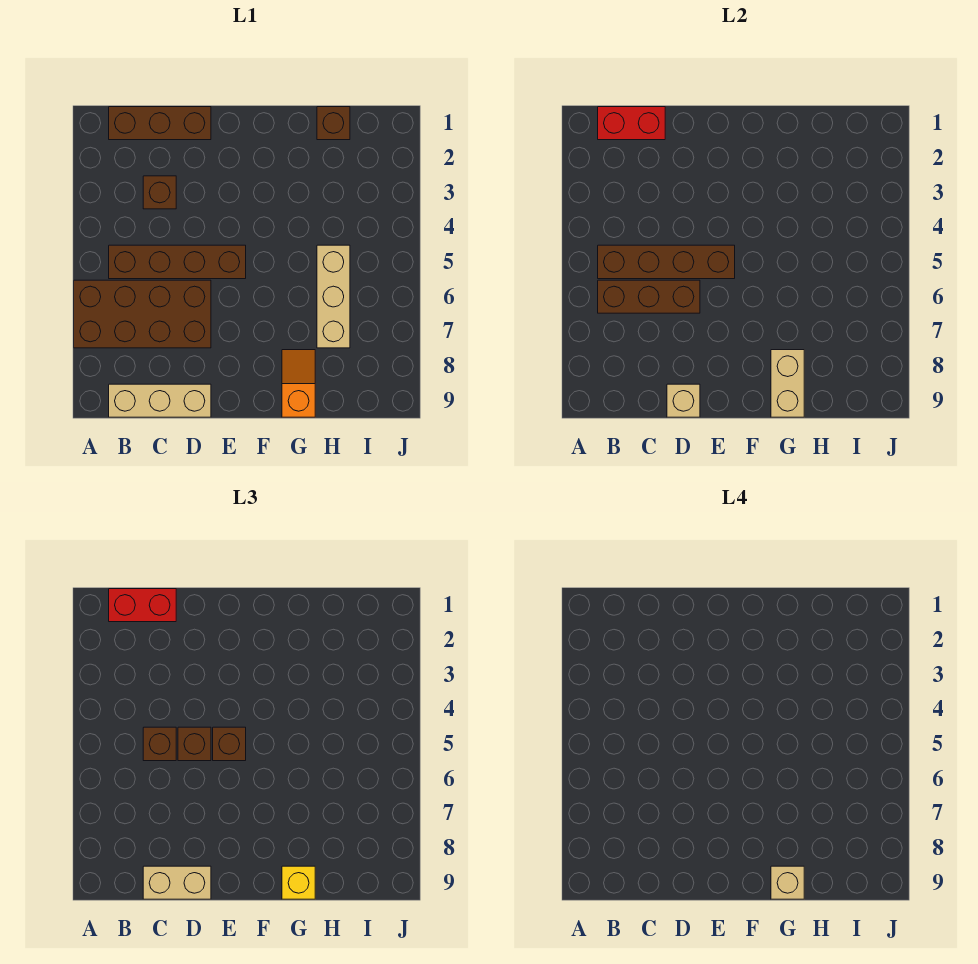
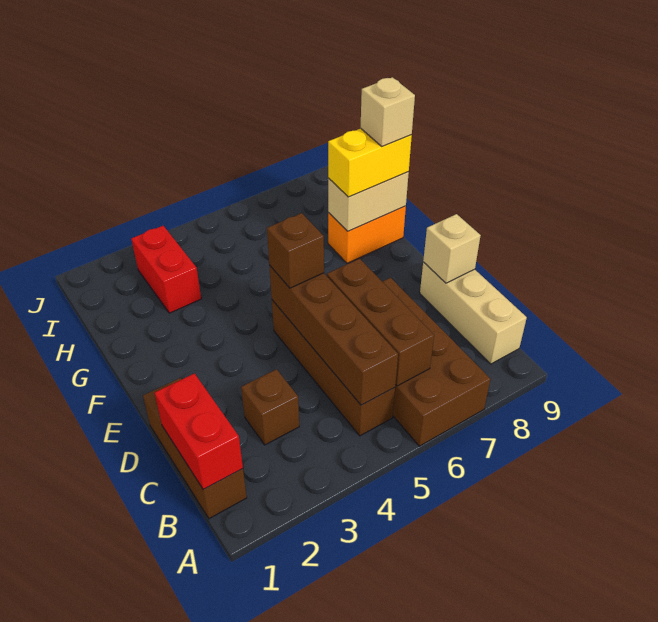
red 1x2 brick [109,589,176,622] -> red 1x2 brick moved to [131,226,201,313]
brown 1x1 brick [143,727,176,761] -> none
tan 1x2 brick [143,866,211,899] -> none
brown 1x1 brick [178,727,211,761] -> none
orange 1x2 slope [282,350,315,417] -> orange 1x2 brick [328,206,406,263]
yellow 1x1 brick [282,866,315,899] -> yellow 1x2 brick [328,128,412,197]
brown 1x1 brick [317,107,350,140] -> none
tan 1x3 brick [317,245,350,348] -> none

